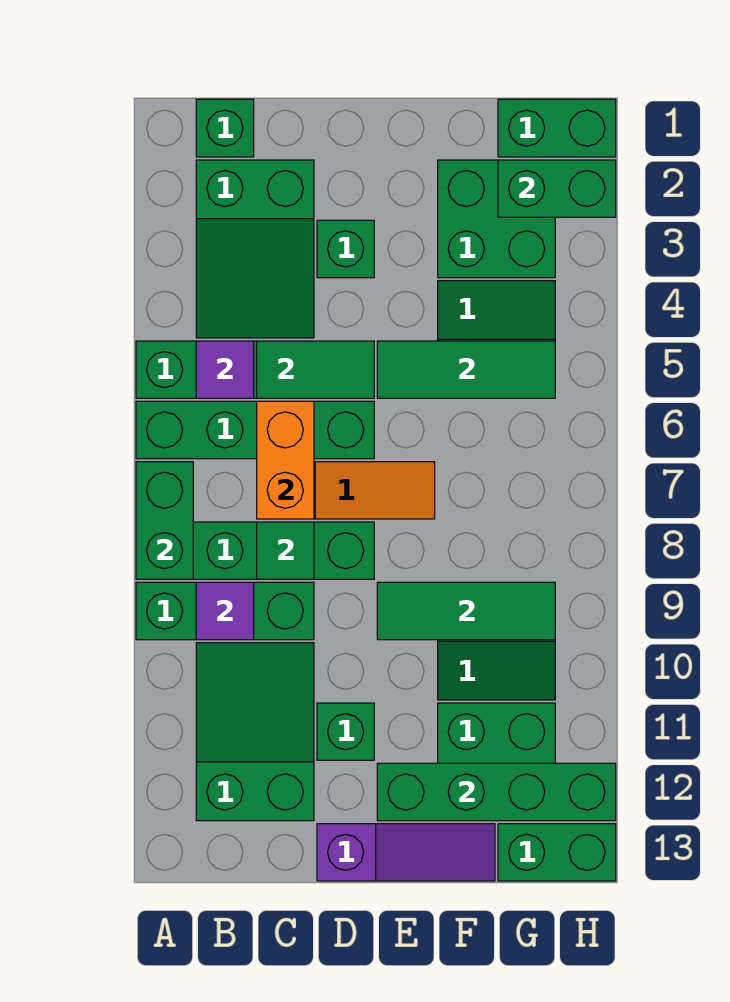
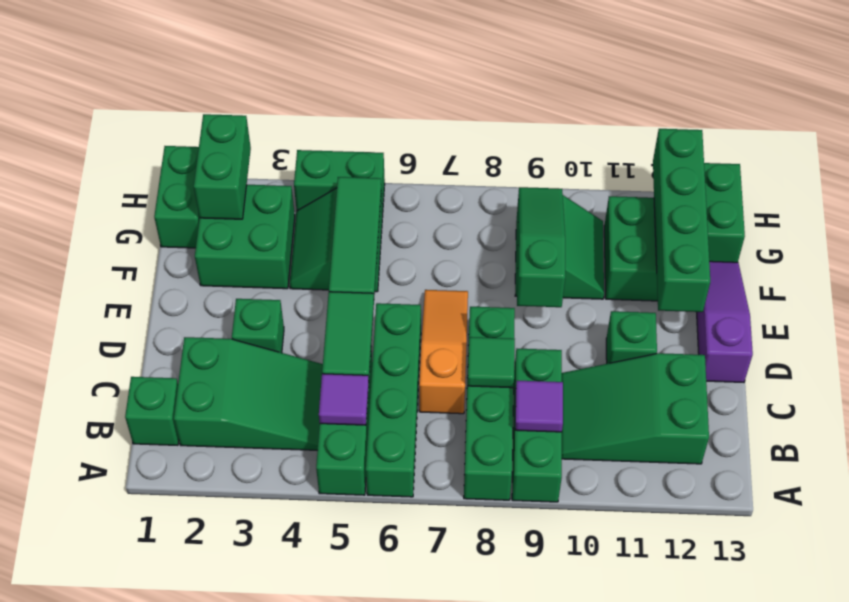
green 1x2 brick [136,462,193,579] -> green 1x2 brick moved to [294,150,385,217]
orange 1x2 brick [257,401,314,519] -> none
green 1x3 tile [377,582,555,640] -> green 1x3 slope [517,187,565,307]

